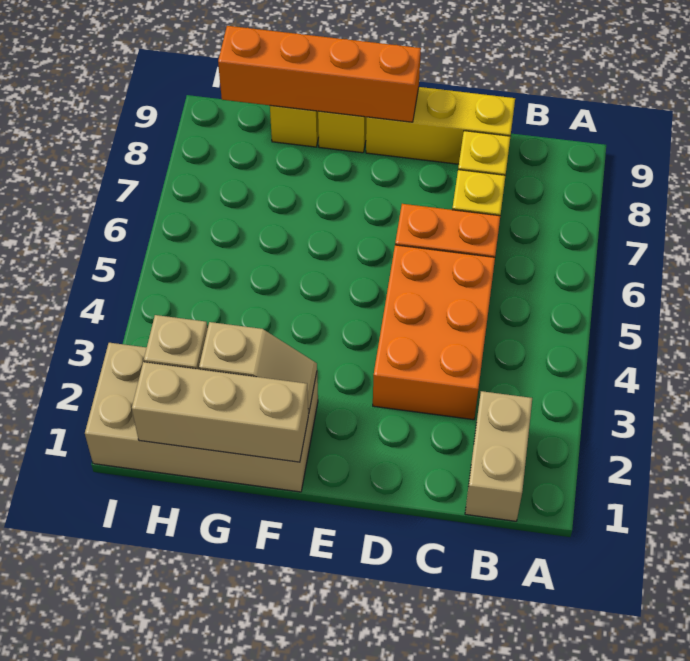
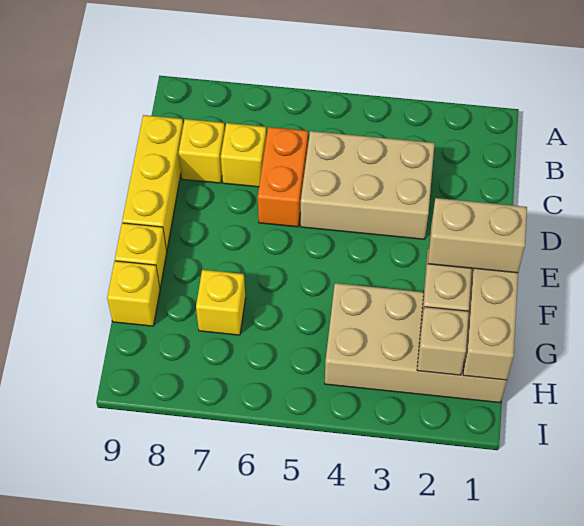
tan 1x2 brick [465,391,532,521] -> tan 1x2 brick moved to [428,198,527,273]
orange 2x3 brick [373,245,495,420] -> tan 2x3 brick [301,131,435,239]
orange 1x4 brick [218,26,421,122] -> none
tan 2x4 brick [85,343,318,492] -> tan 2x4 brick turned to [325,283,507,403]
none -> yellow 1x1 brick [196,270,246,335]

